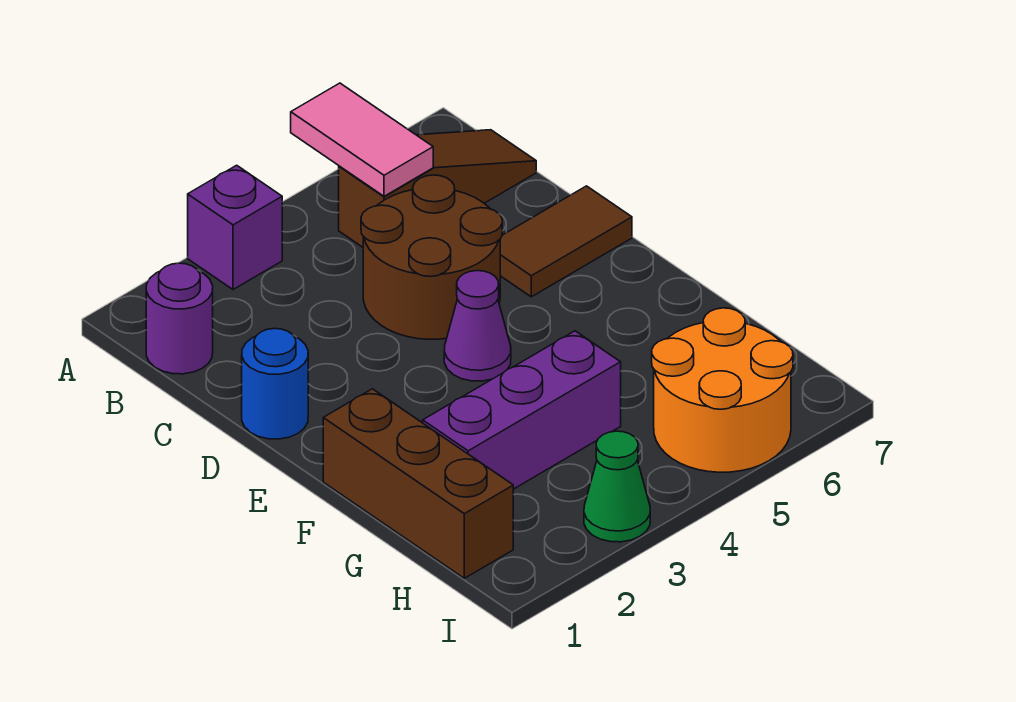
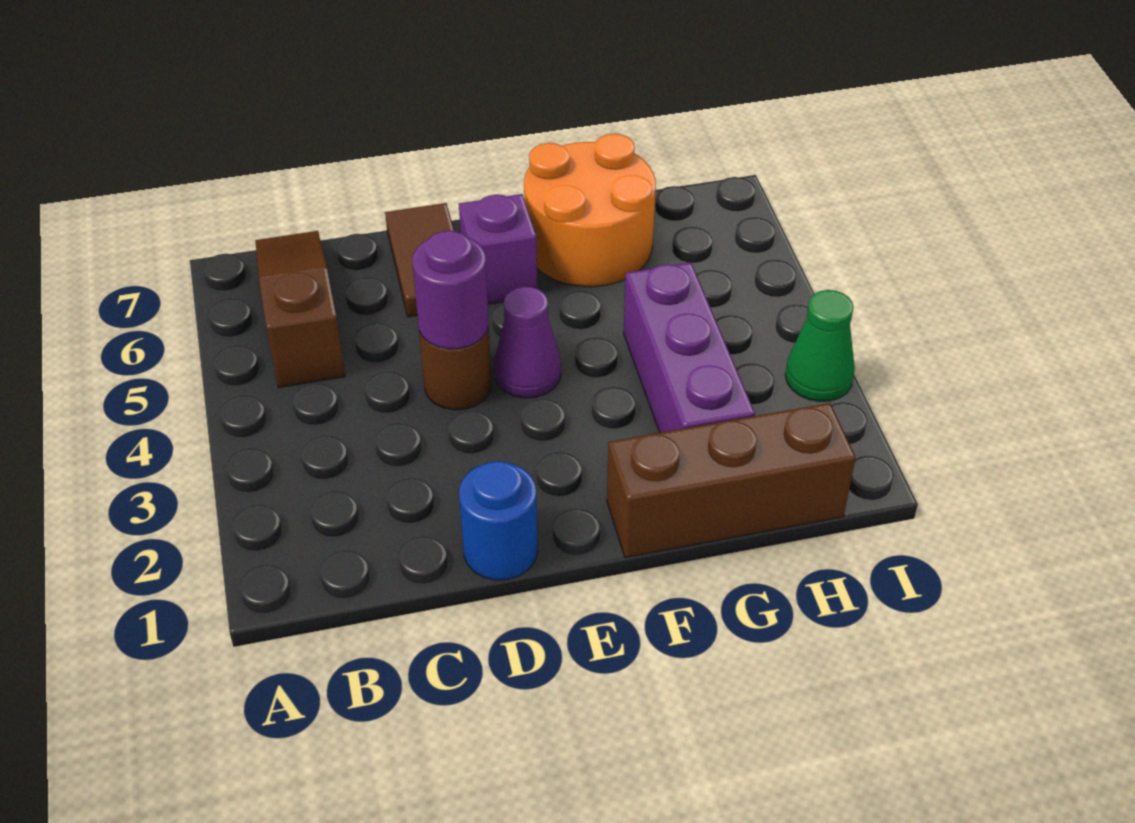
purple 1x1 brick [188,165,282,290] -> purple 1x1 brick moved to [459,194,537,304]
pink 1x2 tile [291,83,433,196] -> none
purple 1x1 round brick [146,263,213,374] -> purple 1x1 round brick moved to [413,231,489,349]
brown 2x2 round brick [361,175,502,339] -> brown 1x1 round brick [419,328,492,410]
orange 2x2 round brick [652,308,793,472] -> orange 2x2 round brick moved to [524,134,656,287]

